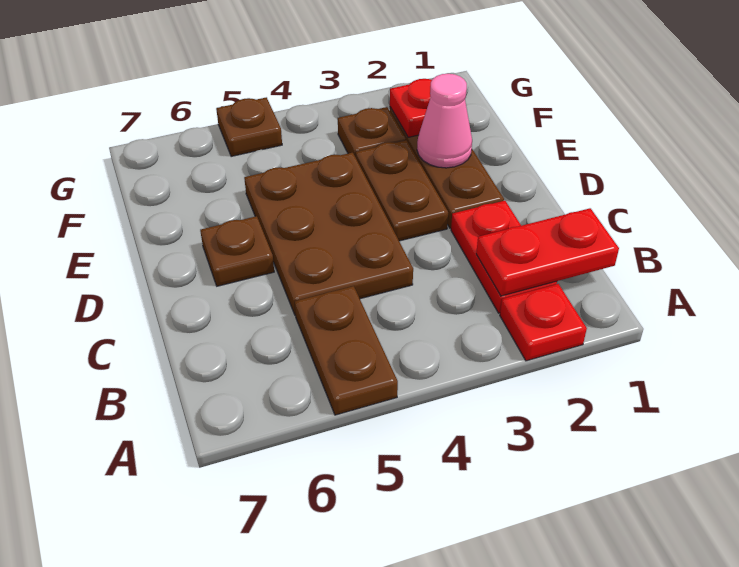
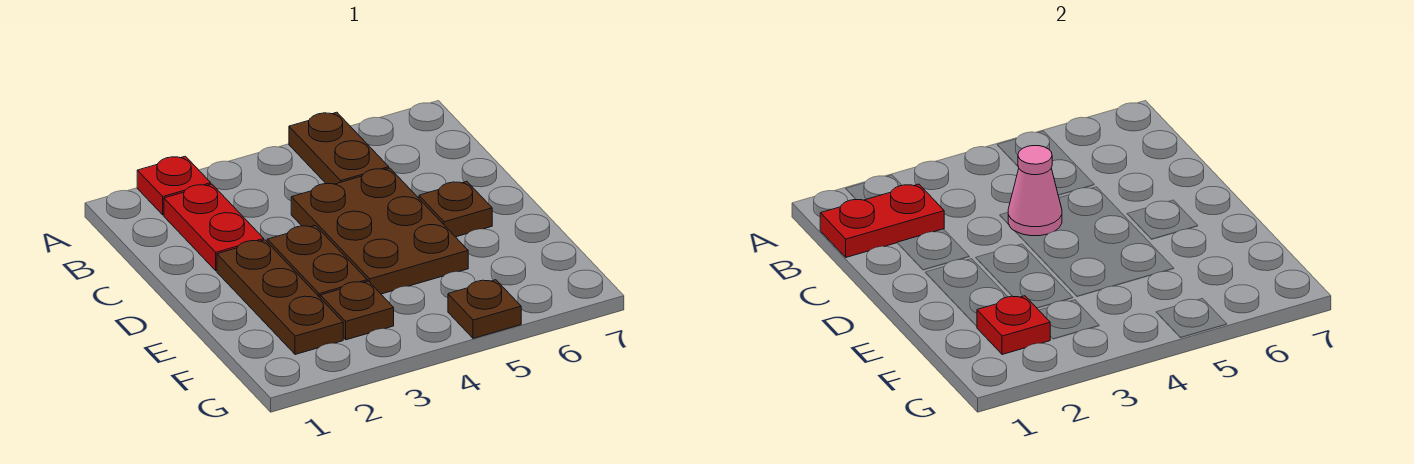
pink 1x1 cone [417,74,472,168] -> pink 1x1 cone moved to [1008,146,1062,236]

